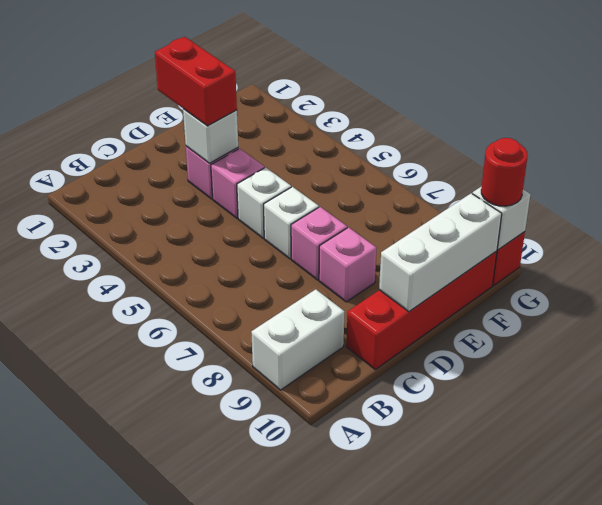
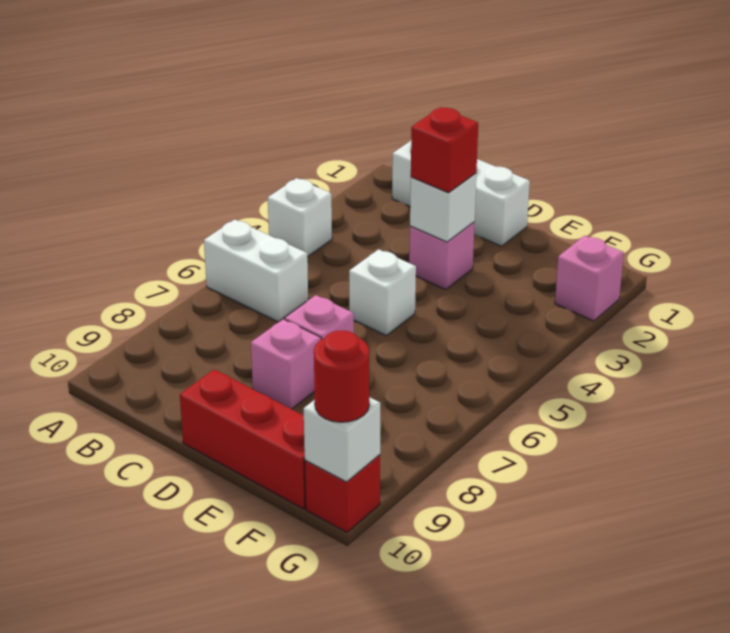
white 1x2 brick [251,289,344,390] -> white 1x2 brick moved to [204,219,308,322]
red 1x4 brick [346,251,497,369] -> red 1x3 brick [180,369,306,509]
red 1x2 brick [155,37,237,126] -> red 1x1 brick [411,107,478,193]
pink 1x1 brick [211,149,264,218] -> pink 1x1 brick moved to [555,236,624,321]
white 1x1 brick [264,187,319,259] -> white 1x1 brick moved to [268,178,332,257]
white 1x3 brick [379,193,502,312] -> white 1x3 brick moved to [392,140,530,246]

